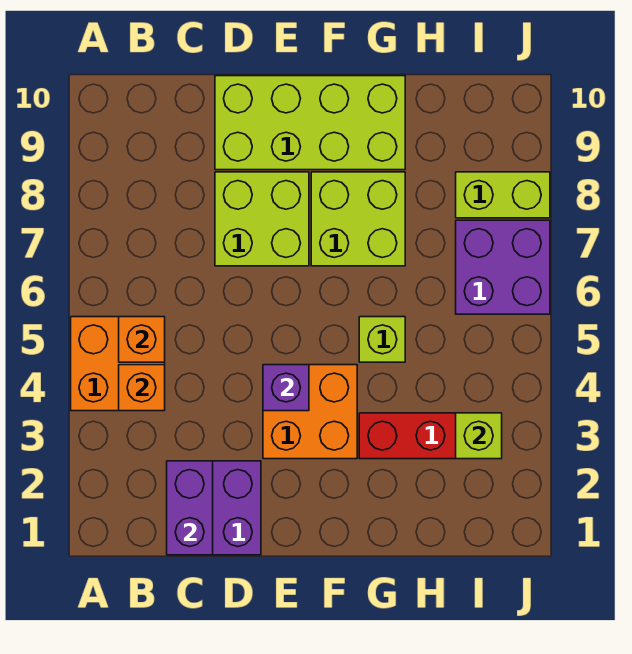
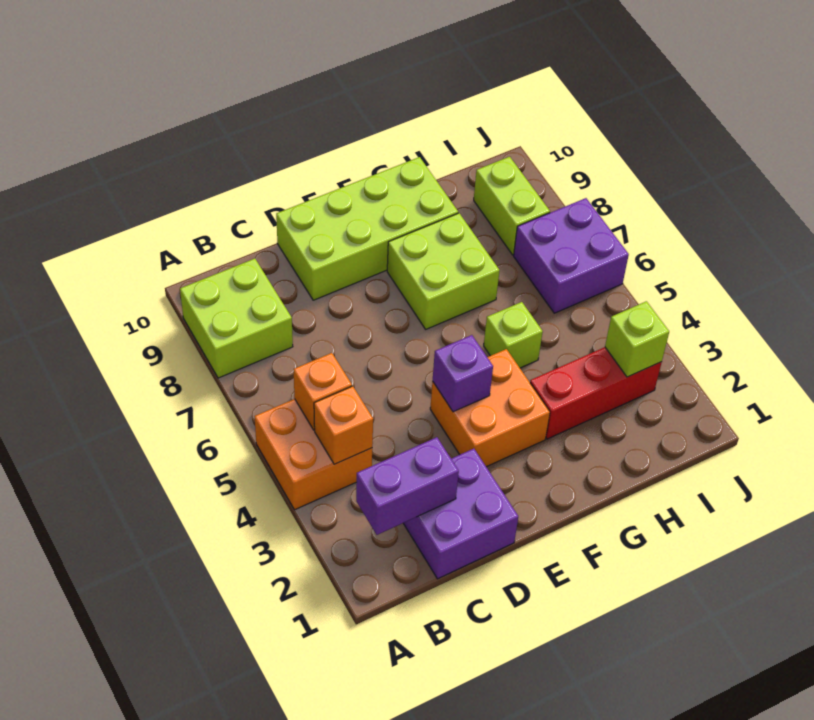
purple 1x2 brick [167,461,213,555] -> purple 1x2 brick turned to [356,437,459,535]
lime 2x2 brick [215,172,309,266] -> lime 2x2 brick moved to [180,259,293,378]
lime 1x2 brick [456,172,550,218] -> lime 1x2 brick turned to [474,157,550,255]

